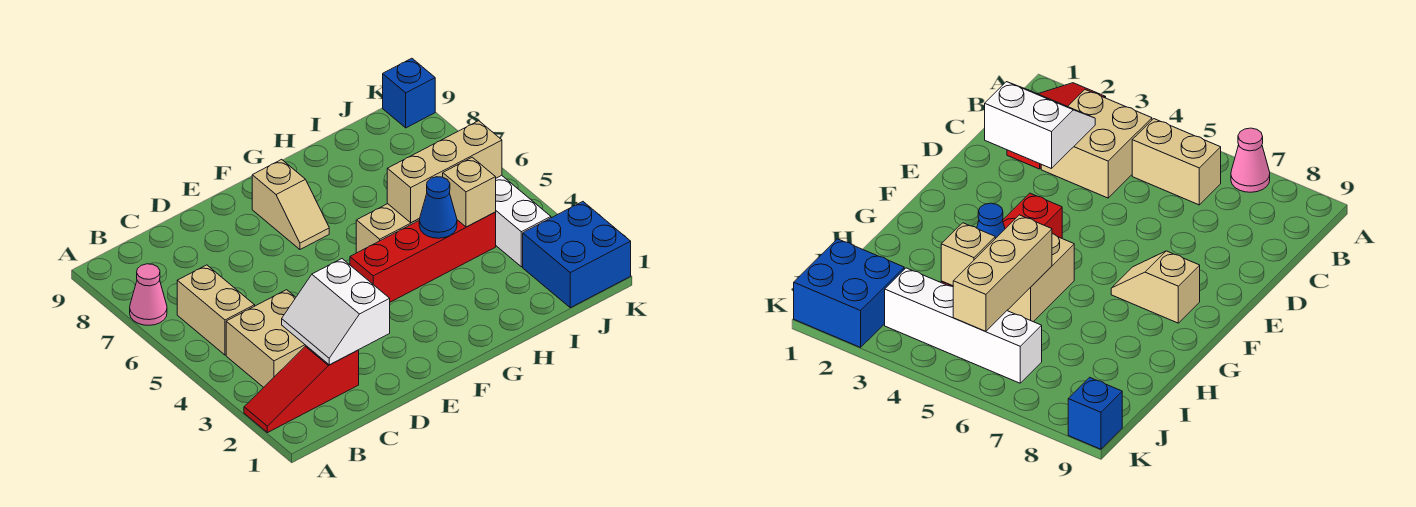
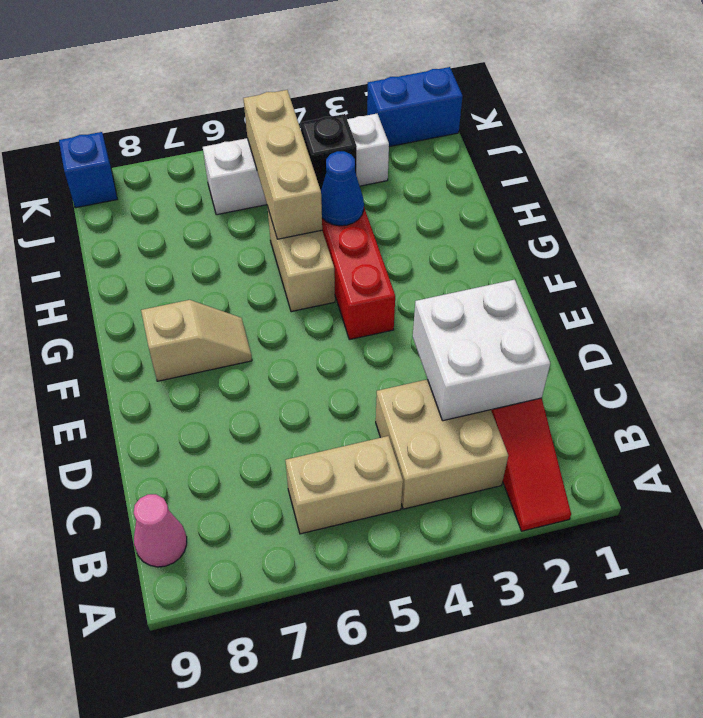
pink 1x1 cone [130,264,167,325] -> pink 1x1 cone moved to [134,494,187,567]
white 2x2 slope [282,259,390,365] -> white 2x2 brick [413,280,550,421]
tan 1x1 brick [443,157,496,227] -> black 1x1 brick [301,114,357,190]
blue 2x2 brick [523,202,631,308] -> blue 1x2 brick [367,67,463,147]

